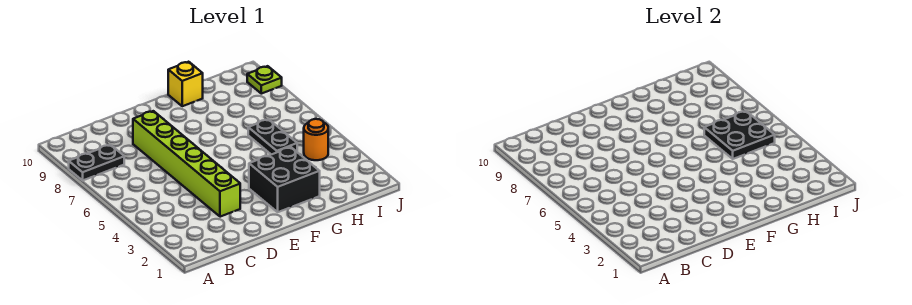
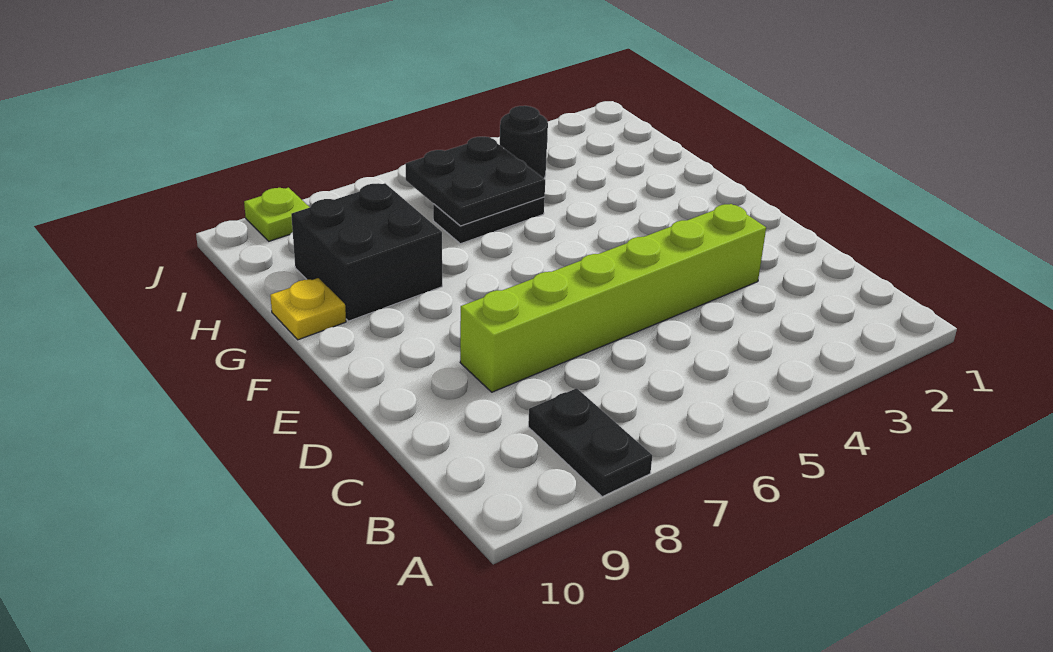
black 2x2 brick [249,147,320,212] -> black 2x2 brick moved to [291,183,442,321]
yellow 1x1 brick [168,62,203,106] -> yellow 1x1 plate [270,278,346,340]
orange 1x1 round brick [304,119,328,160] -> black 1x1 round brick [500,106,548,178]

